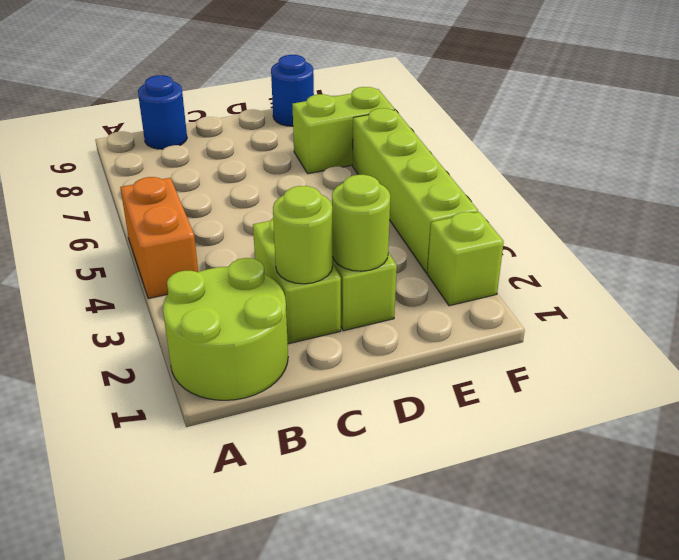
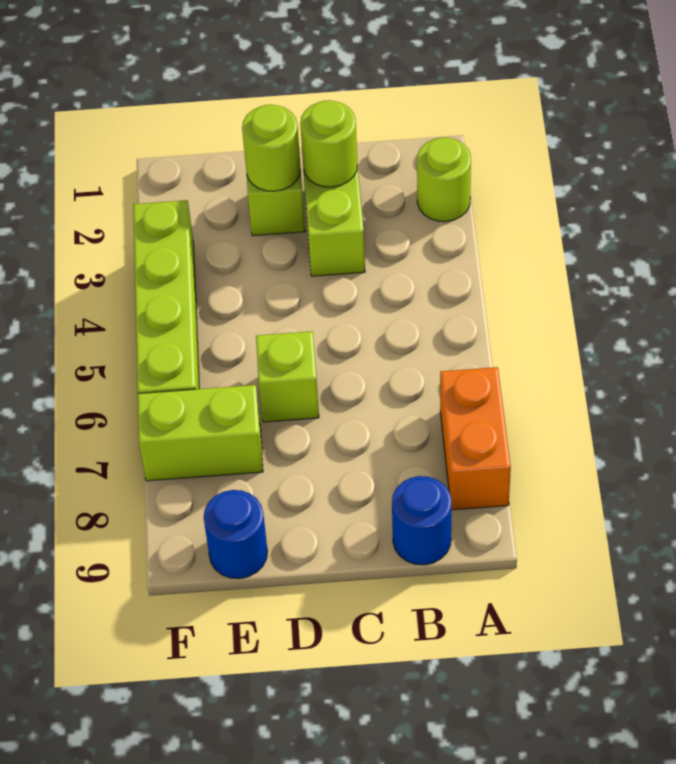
lime 2x2 round brick [163,258,288,400] -> lime 1x1 round brick [417,137,471,222]
orange 1x2 brick [120,177,198,299] -> orange 1x2 brick moved to [440,367,511,510]
lime 1x1 brick [427,212,504,306] -> lime 1x1 brick moved to [256,331,319,422]

